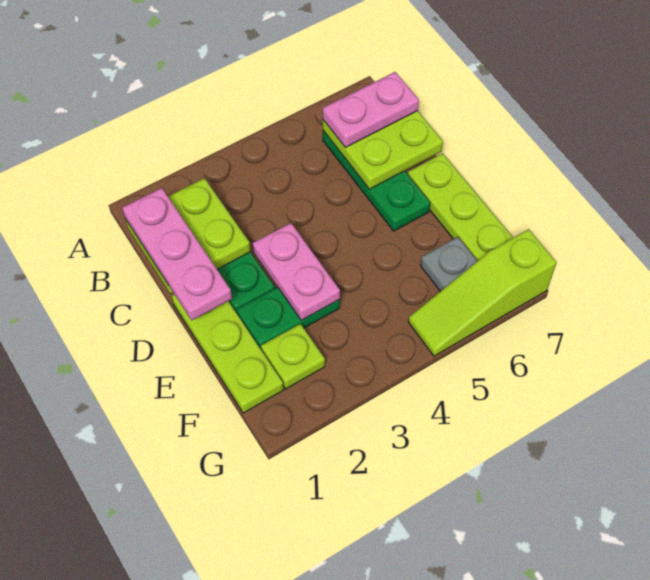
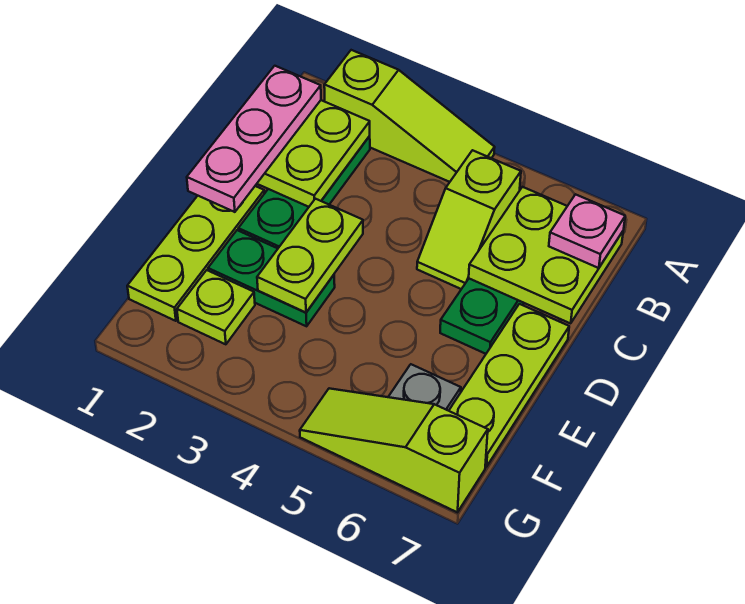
none -> lime 1x3 slope [324,50,495,182]
none -> lime 1x2 slope [417,150,521,289]
pink 1x2 plate [323,72,419,147] -> pink 1x1 plate [549,194,625,268]
pink 1x2 plate [253,223,340,320] -> lime 1x2 plate [257,199,363,312]

